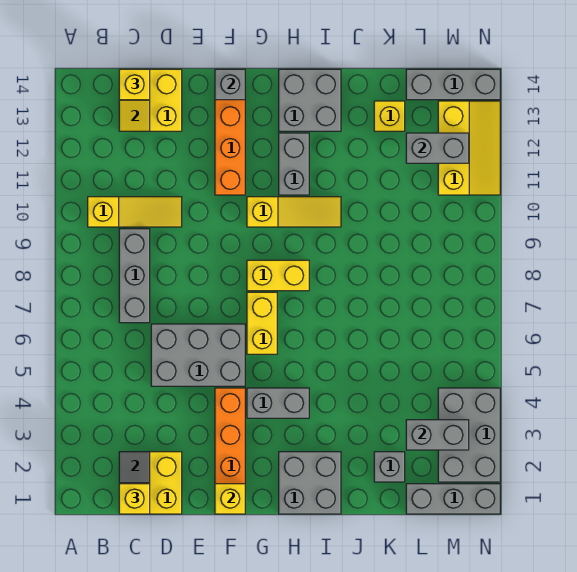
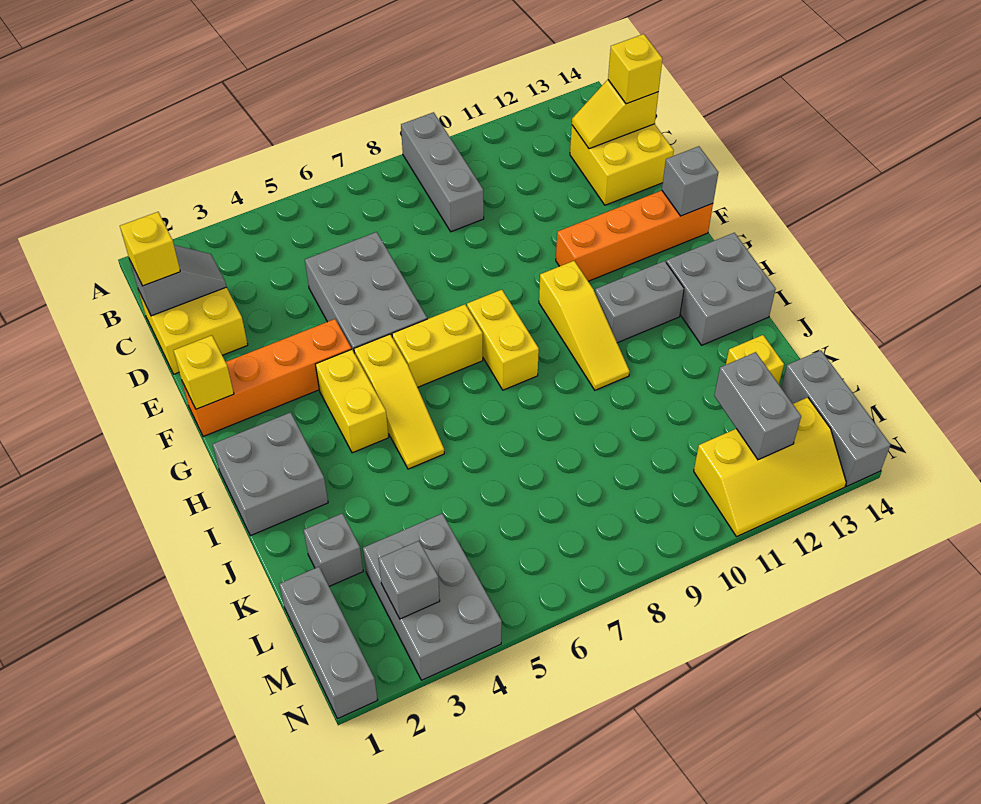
yellow 1x3 slope [88,197,182,227] -> yellow 1x3 slope moved to [354,334,444,469]
grey 1x3 brick [119,229,150,323] -> grey 1x3 brick turned to [401,112,484,232]
grey 1x2 brick [247,388,309,418] -> yellow 1x2 brick [315,349,389,453]
grey 1x2 brick [406,420,469,450] -> grey 1x1 brick [378,541,440,619]
grey 2x3 brick [438,388,500,482] -> grey 2x3 brick turned to [363,514,502,680]

